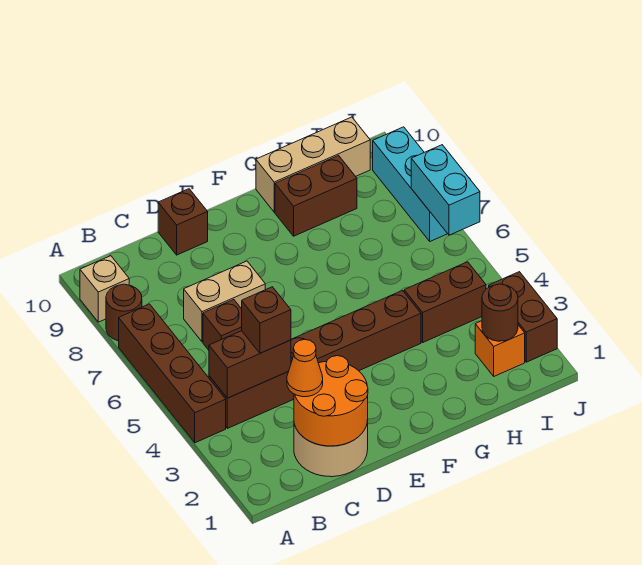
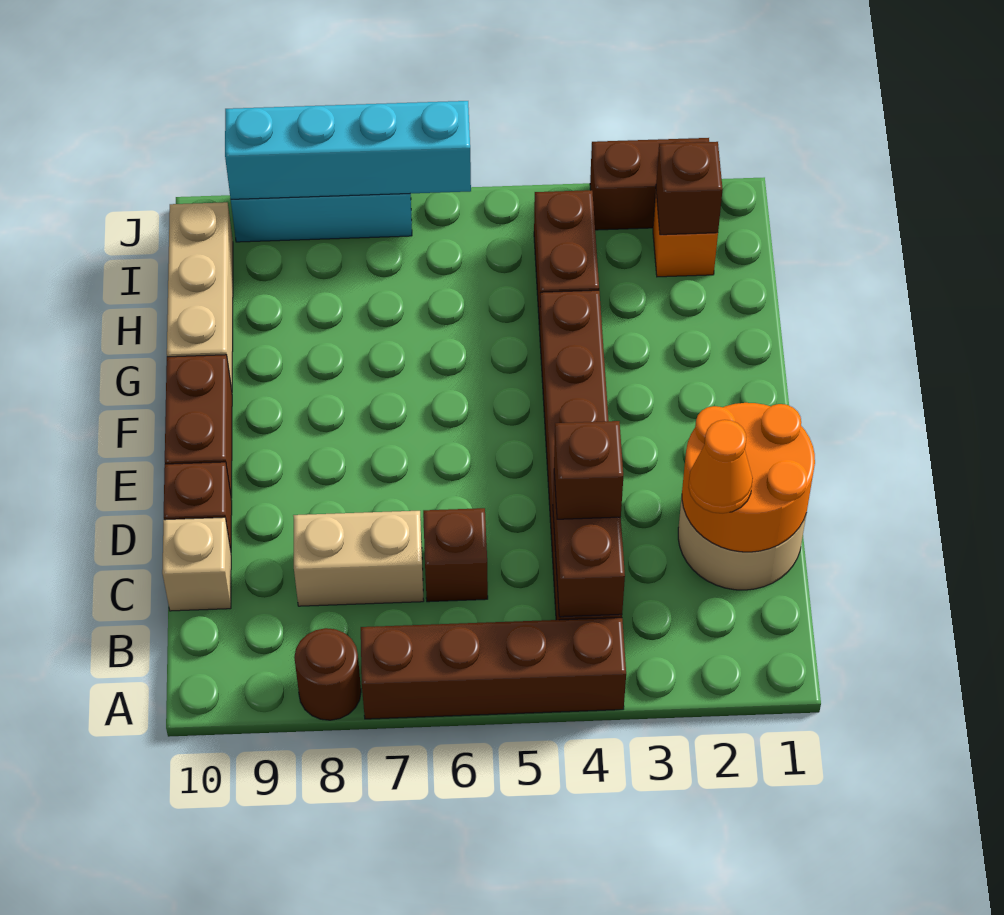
tan 1x1 brick [80,256,129,322] -> tan 1x1 brick moved to [162,517,231,611]
tan 1x2 brick [184,261,265,342] -> tan 1x2 brick turned to [293,511,424,606]
brown 1x2 brick [275,156,357,236] -> brown 1x2 brick moved to [165,355,232,498]
brown 1x1 round brick [482,284,518,341] -> brown 1x1 brick [656,142,723,235]
cyan 1x2 brick [411,145,480,235] -> cyan 1x4 brick [225,101,471,199]

